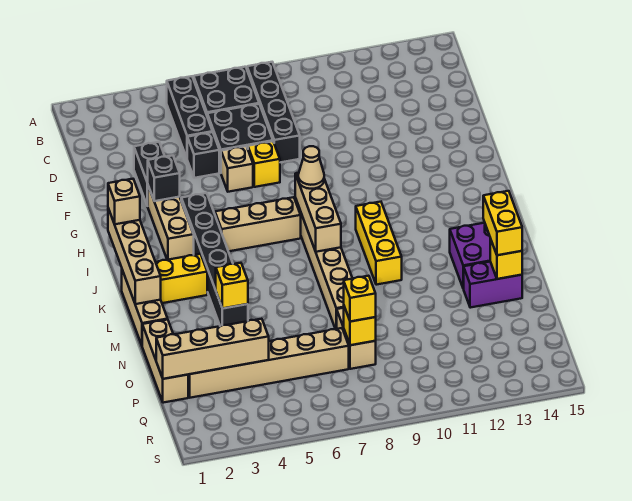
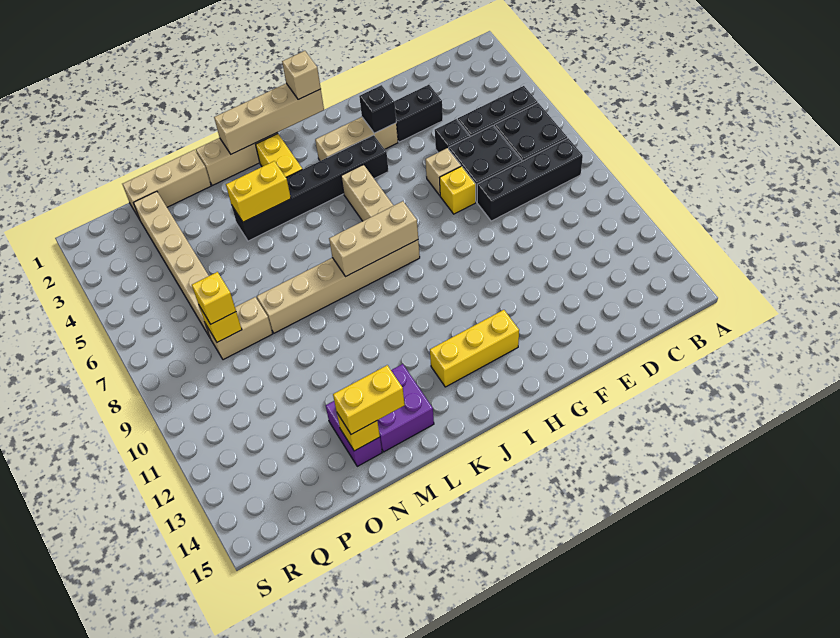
tan 1x1 cone [298,146,324,189] -> none
yellow 1x3 brick [356,202,402,285] -> yellow 1x3 brick moved to [430,310,519,387]
yellow 1x1 brick [216,263,248,308] -> yellow 1x2 brick [226,161,291,222]
tan 1x4 brick [156,319,269,379] -> none

